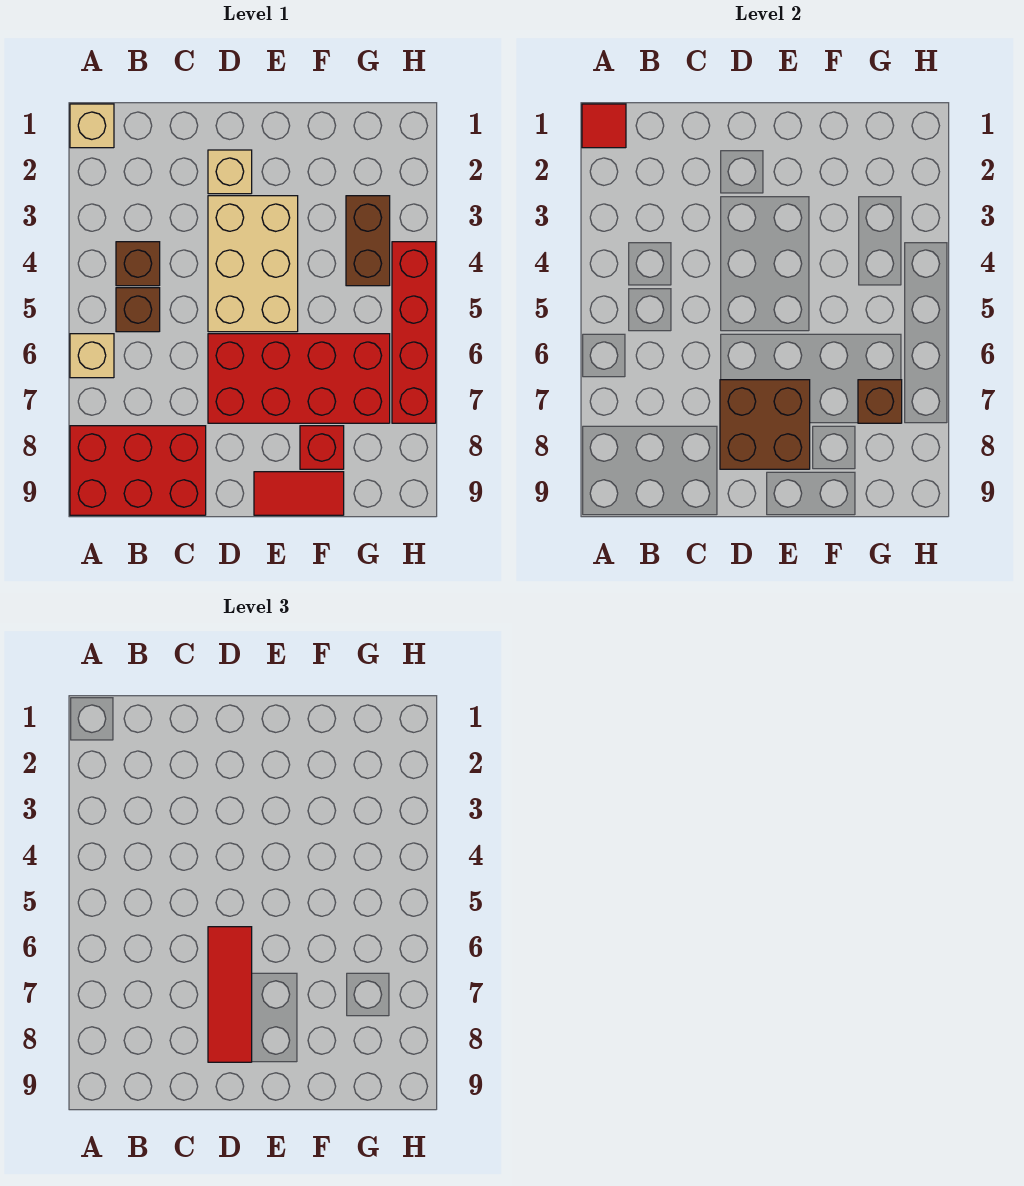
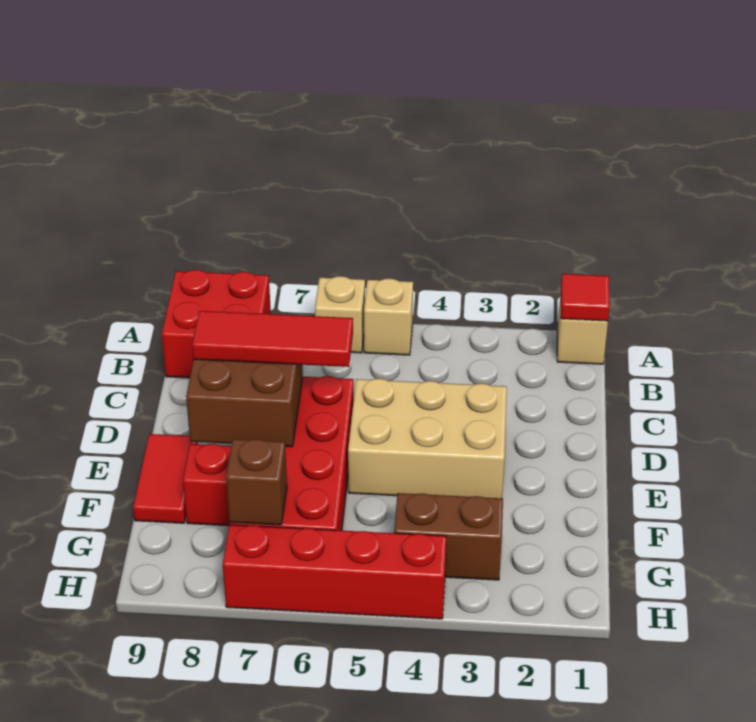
red 2x3 brick [70,426,206,515] -> red 2x2 brick [162,270,271,378]
brown 1x1 brick [116,242,160,286] -> none
brown 1x1 brick [116,288,160,332] -> none
tan 1x1 brick [208,150,252,194] -> tan 1x1 brick moved to [364,279,413,355]

